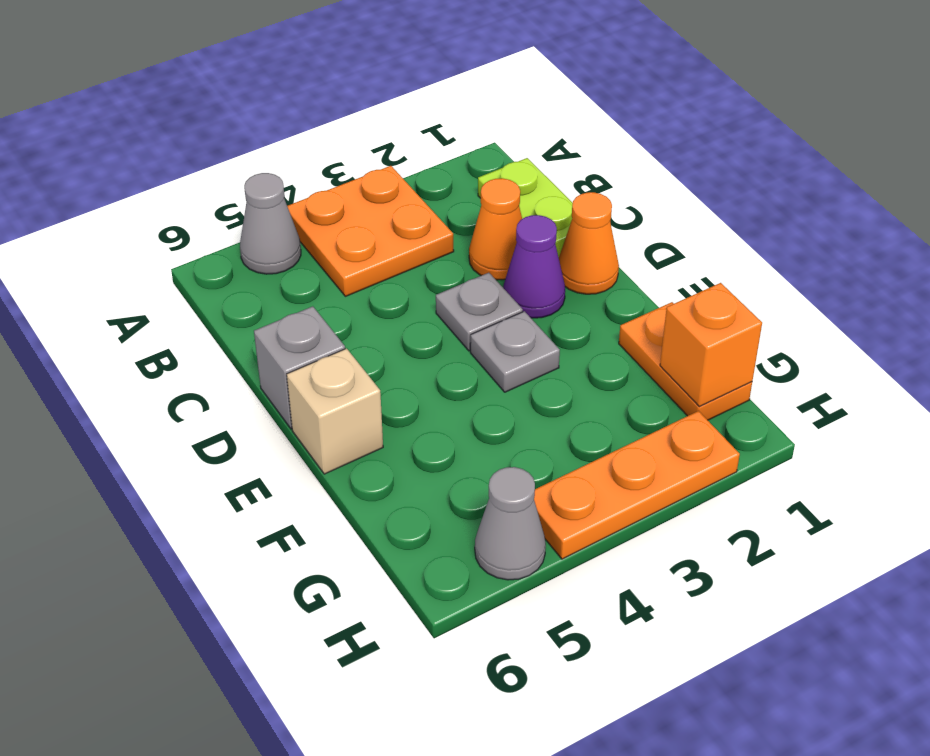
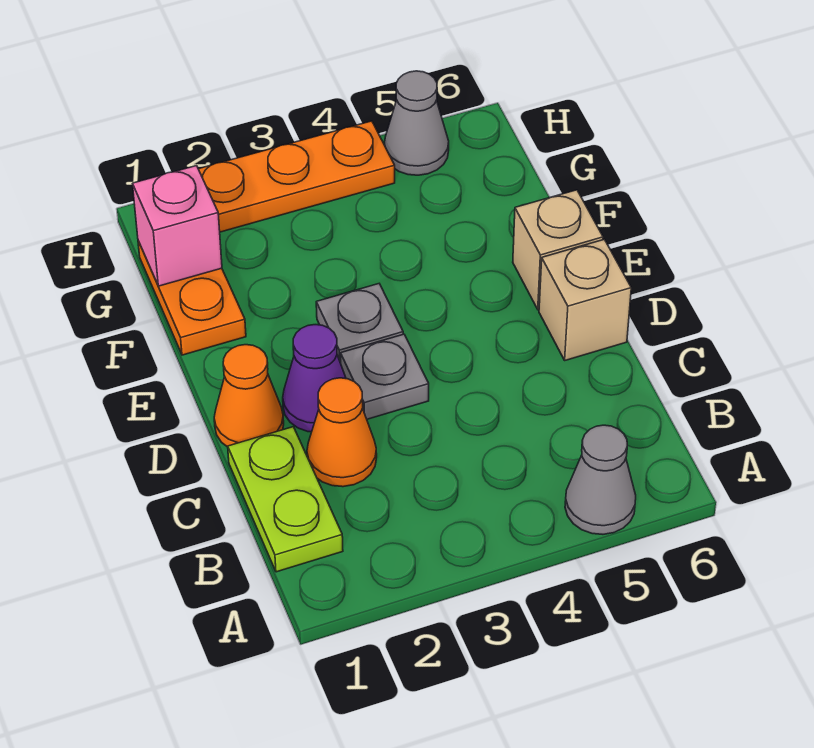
orange 2x2 plate [287,166,454,296] -> none
grey 1x1 brick [254,306,345,429] -> tan 1x1 brick [539,239,631,360]
orange 1x1 brick [660,283,762,407] -> pink 1x1 brick [133,166,222,286]

